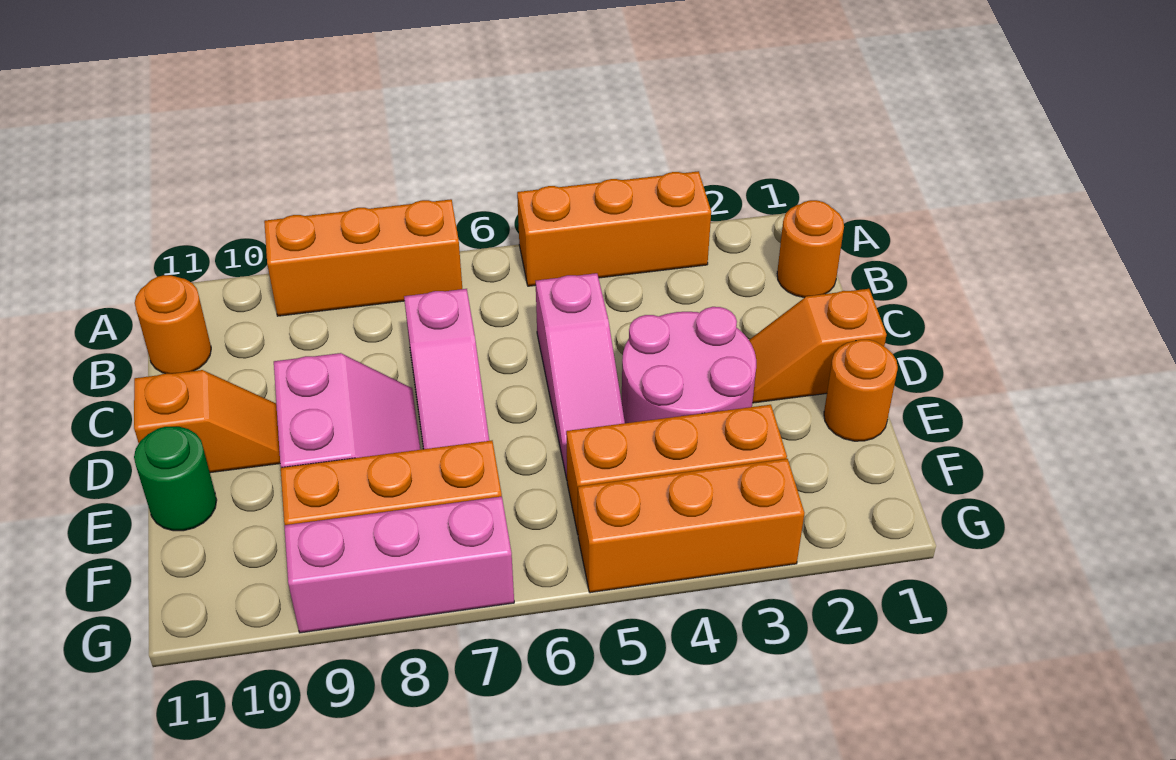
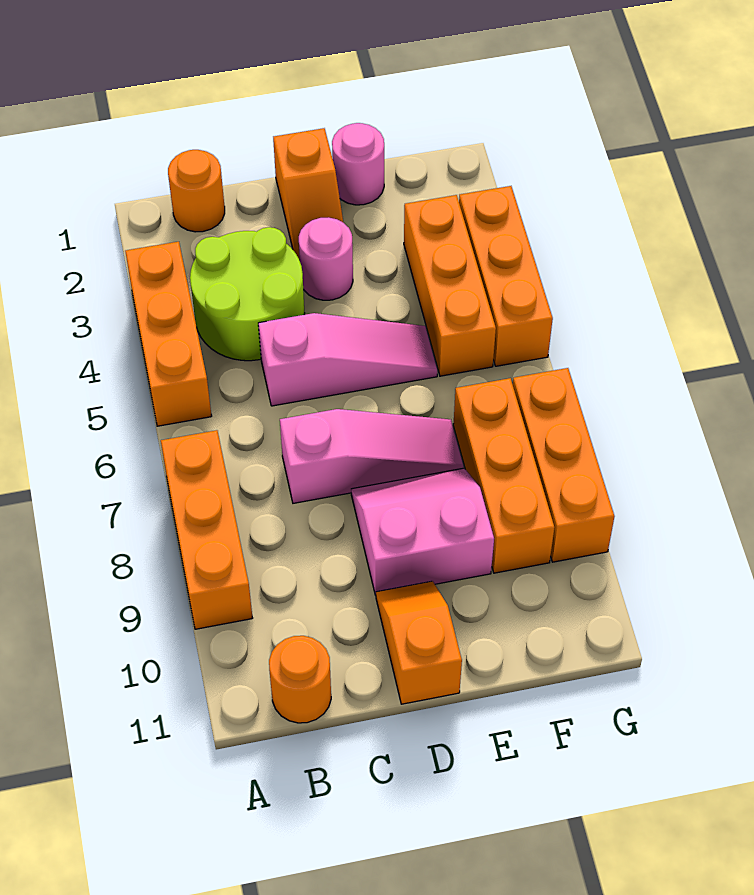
none -> lime 2x2 round brick [190,227,305,361]
pink 2x2 round brick [622,307,756,423] -> pink 1x1 round brick [299,217,353,300]
orange 1x1 round brick [824,340,898,441] -> pink 1x1 round brick [332,123,384,205]
green 1x1 round brick [134,427,217,531] -> none
pink 1x3 brick [284,497,514,633] -> orange 1x3 brick [513,368,614,562]

